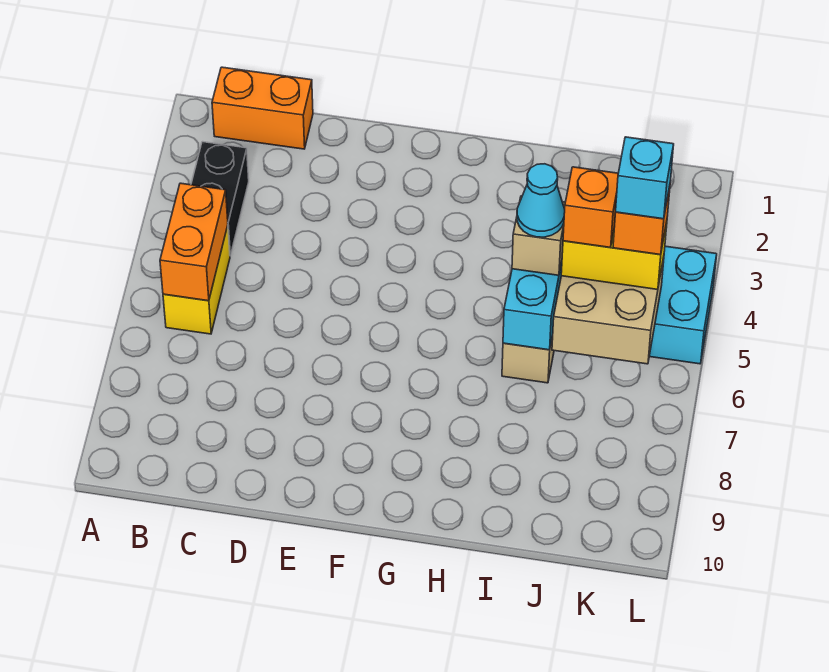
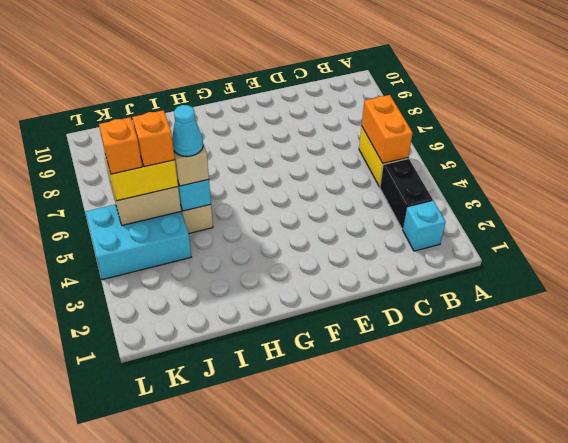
orange 1x2 brick [212,67,313,149] -> none
cyan 1x1 brick [616,137,674,219] -> cyan 1x1 brick moved to [403,200,446,251]

